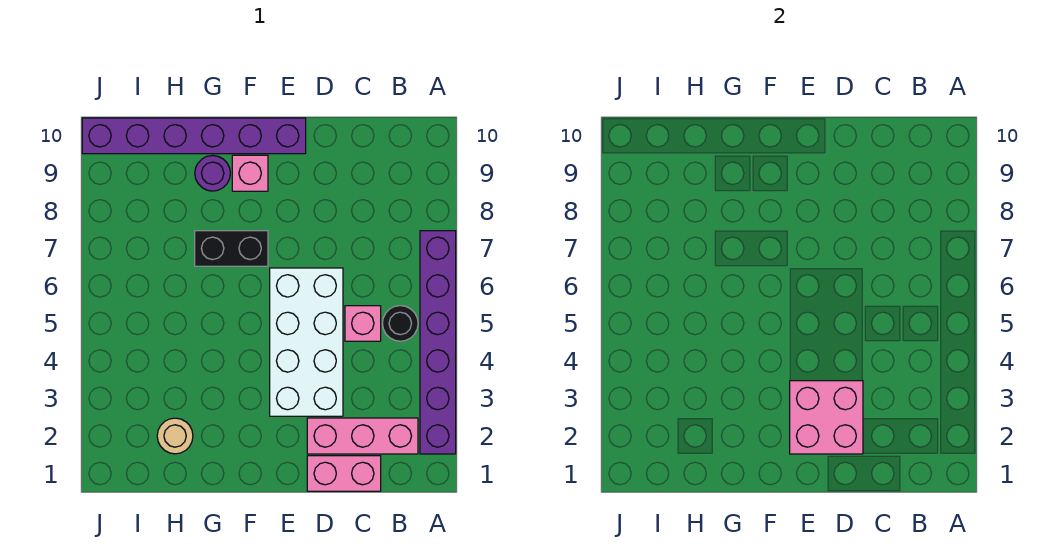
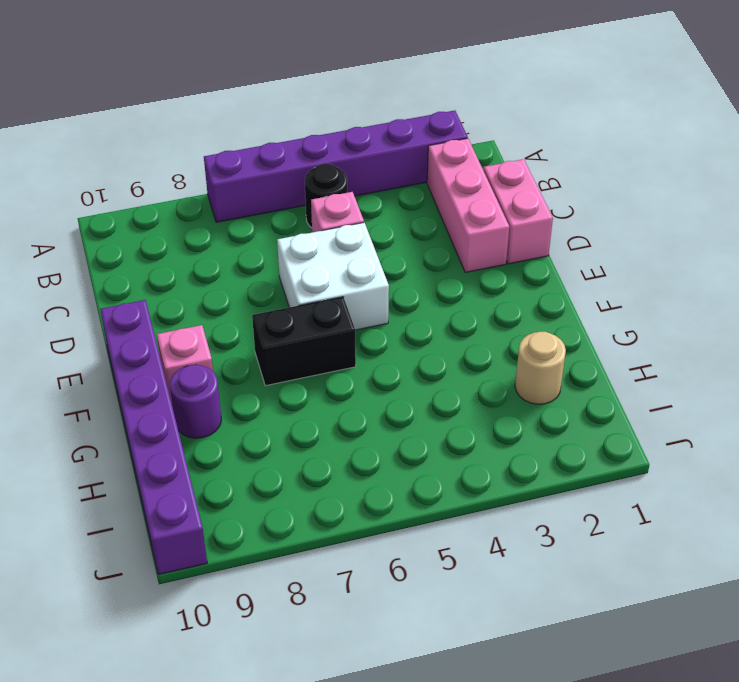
pink 2x2 brick [790,381,863,454] -> none
white 2x4 brick [270,268,343,416] -> white 2x2 brick [277,223,389,330]
black 1x2 brick [195,231,268,266] -> black 1x2 brick turned to [252,297,356,386]

